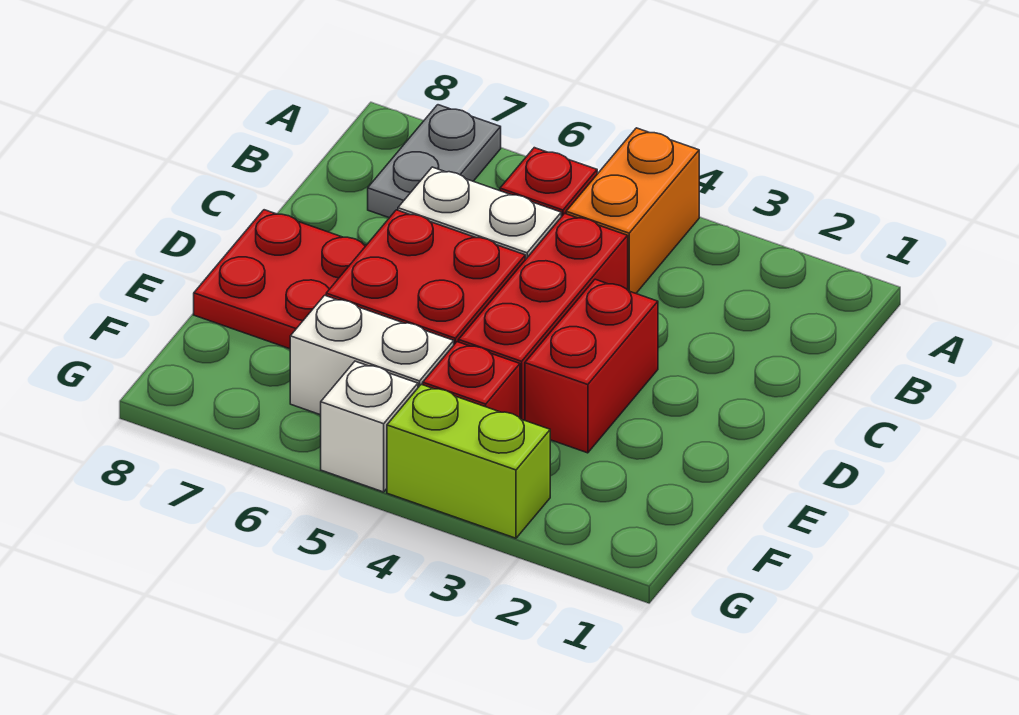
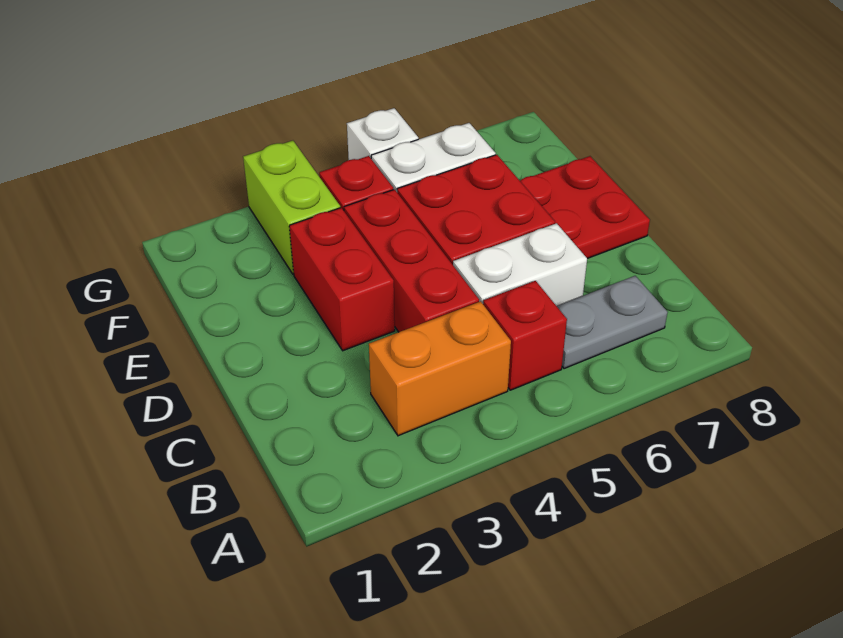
orange 1x2 brick [566,128,699,293] -> orange 1x2 brick turned to [369,301,511,436]
grey 1x2 plate [368,105,501,218] -> grey 1x2 plate turned to [557,276,668,369]
lime 1x2 brick [387,384,550,538] -> lime 1x2 brick turned to [243,141,340,274]

